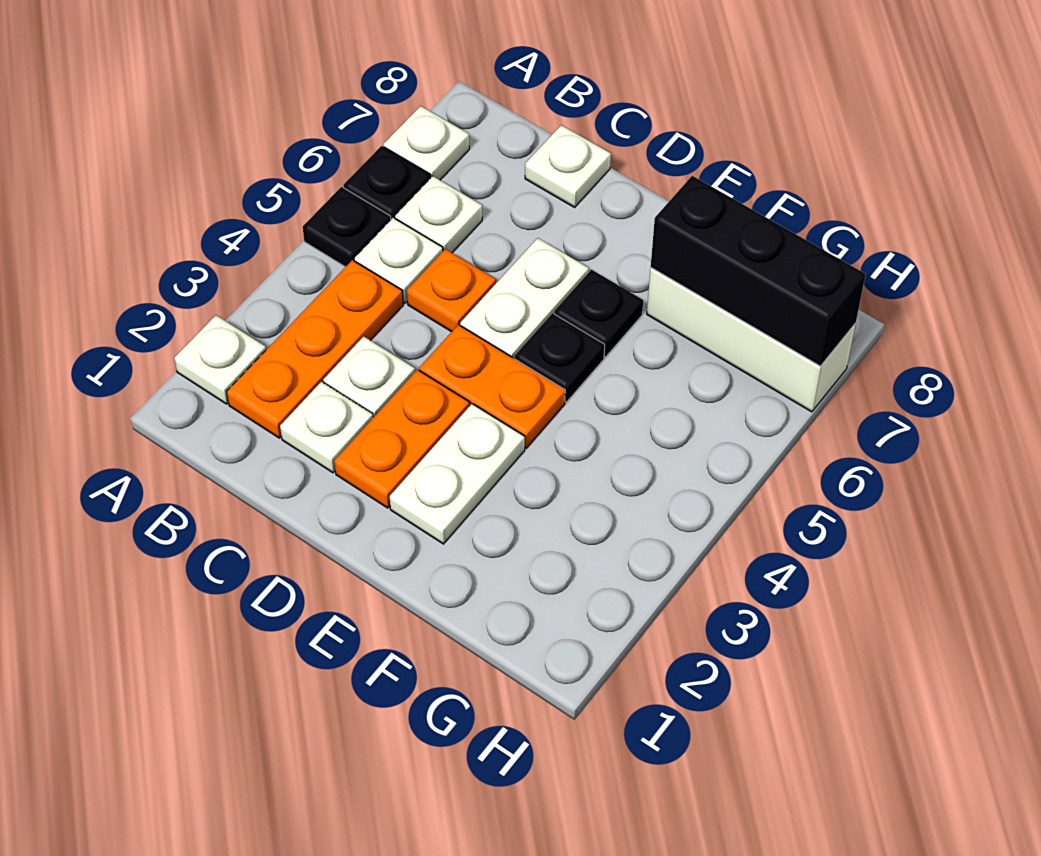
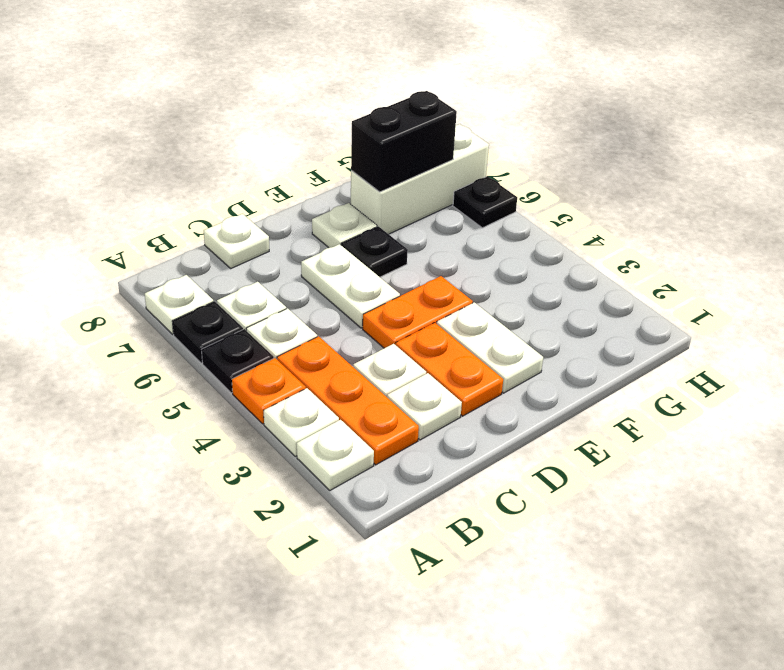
none -> white 1x1 plate [264,388,339,457]
orange 1x1 plate [407,249,496,332] -> orange 1x1 plate moved to [232,358,306,424]
black 1x1 plate [515,313,605,402] -> black 1x1 plate moved to [453,176,517,228]
none -> white 1x1 plate [312,203,377,248]
black 1x3 brick [651,176,866,366] -> black 1x2 brick [351,91,457,192]

